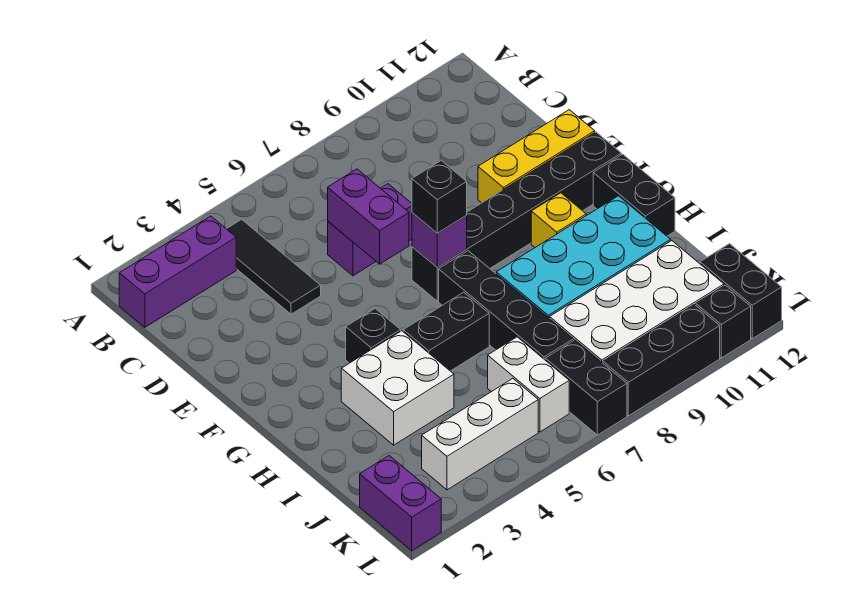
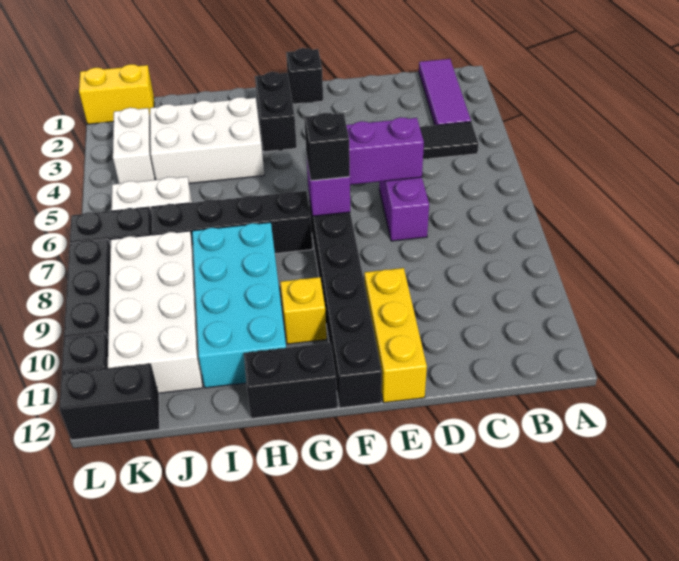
purple 1x3 brick [119,216,236,327] -> purple 1x3 tile [419,59,471,125]
black 1x1 brick [346,309,401,363] -> black 1x1 brick moved to [286,48,323,104]
white 2x2 brick [341,331,454,445] -> white 2x3 brick [150,97,264,183]
black 1x2 brick [403,292,489,371] -> black 1x2 brick moved to [255,72,297,152]
purple 1x2 brick [360,456,441,551] -> yellow 1x2 brick [79,64,154,124]
white 1x3 brick [422,379,538,490] -> white 1x2 brick [113,108,155,184]

